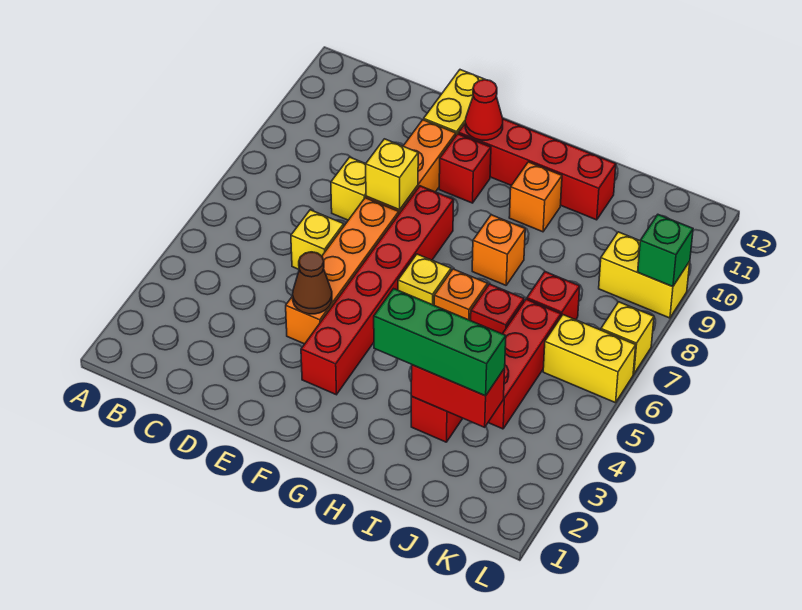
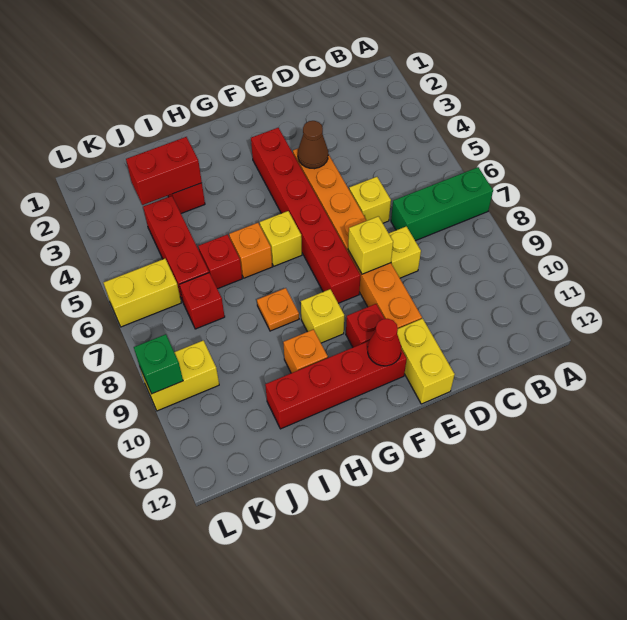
green 1x3 brick [374,289,506,396] -> green 1x3 brick moved to [391,167,493,241]
orange 1x1 brick [472,215,525,285] -> orange 1x1 plate [257,288,299,331]
yellow 1x1 brick [601,302,654,374] -> yellow 1x1 brick moved to [301,289,344,343]

